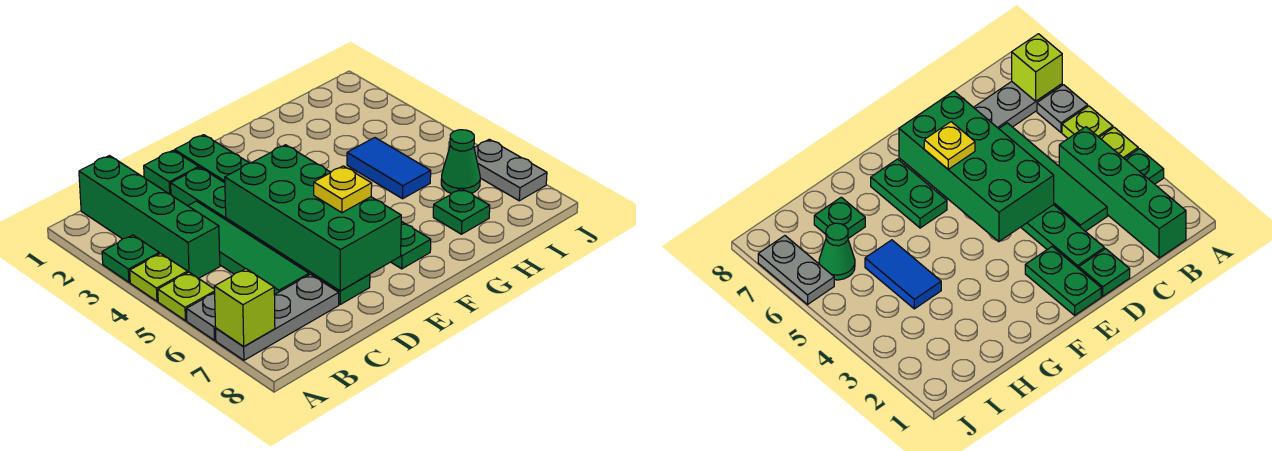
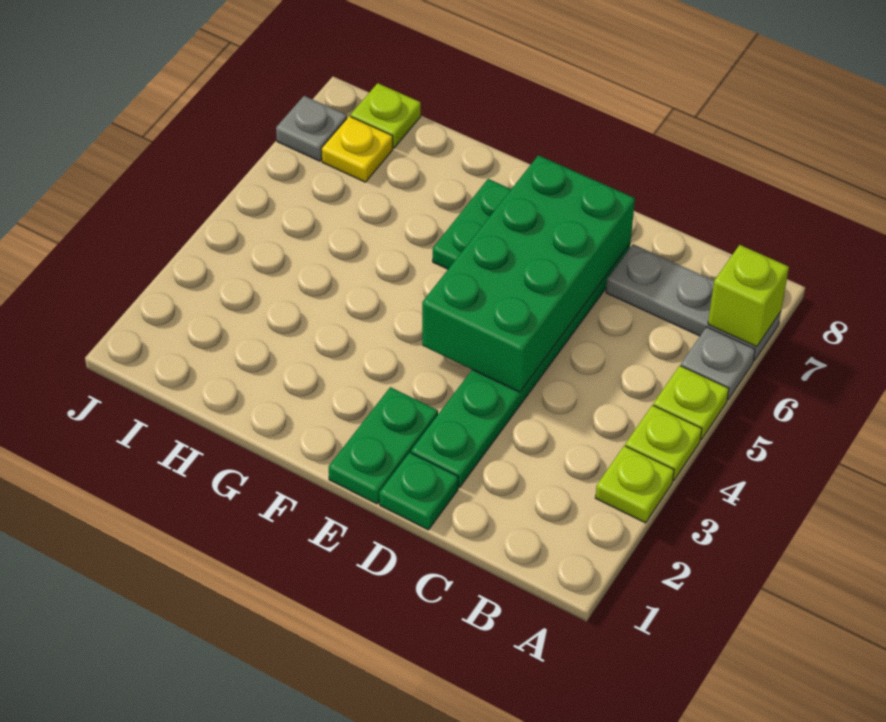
green 1x1 plate [102,235,159,282] -> lime 1x1 plate [595,446,674,523]
green 1x4 brick [79,156,220,278] -> none
green 1x4 tile [188,201,309,295] -> none
yellow 1x1 plate [314,166,372,213] -> yellow 1x1 plate moved to [321,116,393,182]
blue 1x2 tile [347,138,431,199] -> none
green 1x1 plate [433,189,490,234] -> none
green 1x1 cone [441,130,480,194] -> none
none -> lime 1x1 plate [351,83,421,148]
grey 1x2 plate [474,139,547,201] -> grey 1x1 plate [276,96,347,161]

